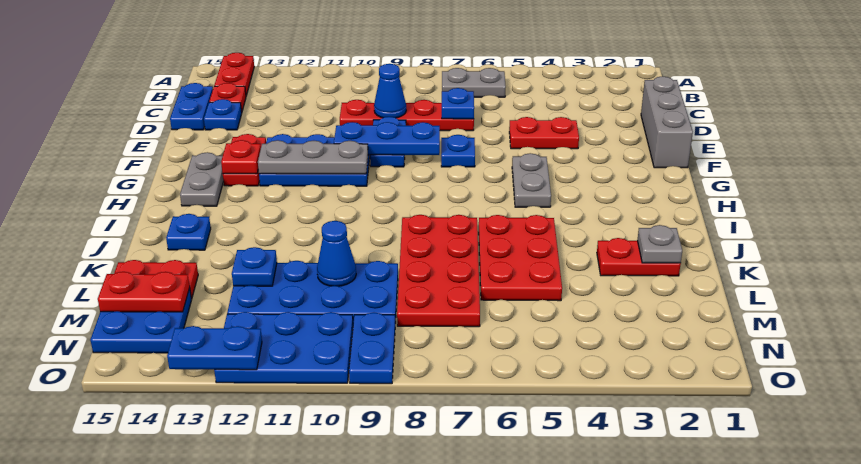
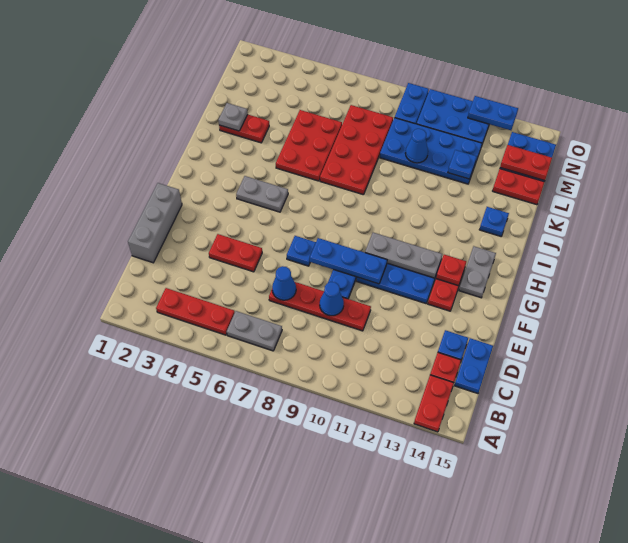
none -> red 1x3 plate [156,288,235,335]
blue 1x1 plate [442,88,474,119] -> blue 1x1 cone [272,266,296,300]
grey 1x2 plate [512,153,551,207] -> grey 1x2 plate turned to [236,176,288,212]

